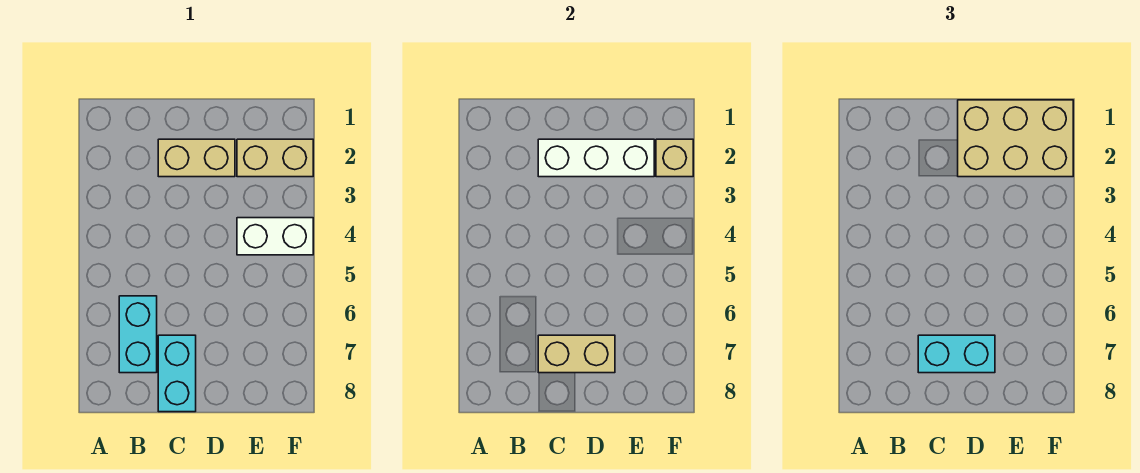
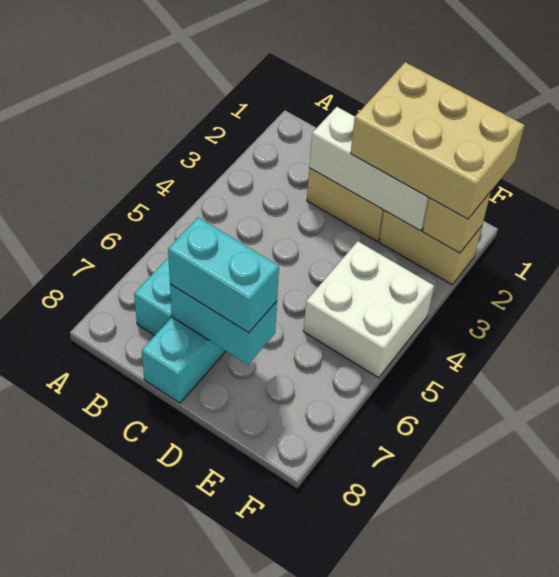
tan 1x2 brick [538,335,615,373] -> cyan 1x2 brick [170,284,277,365]
white 1x2 brick [237,218,313,255] -> white 2x2 brick [303,241,434,378]

